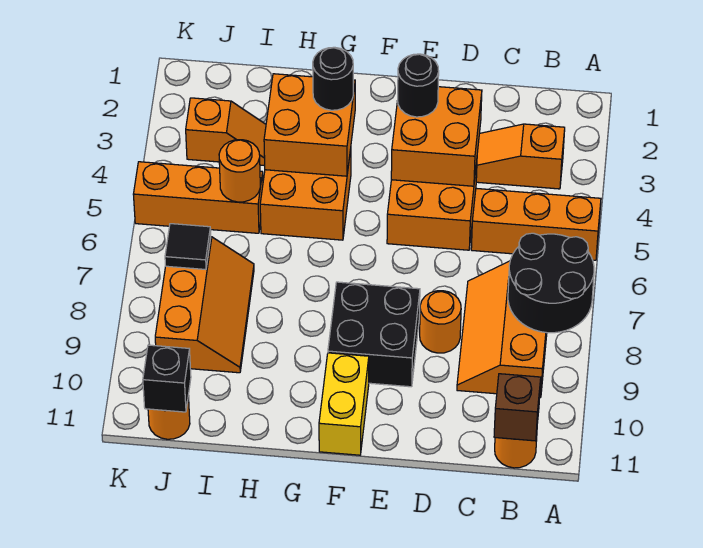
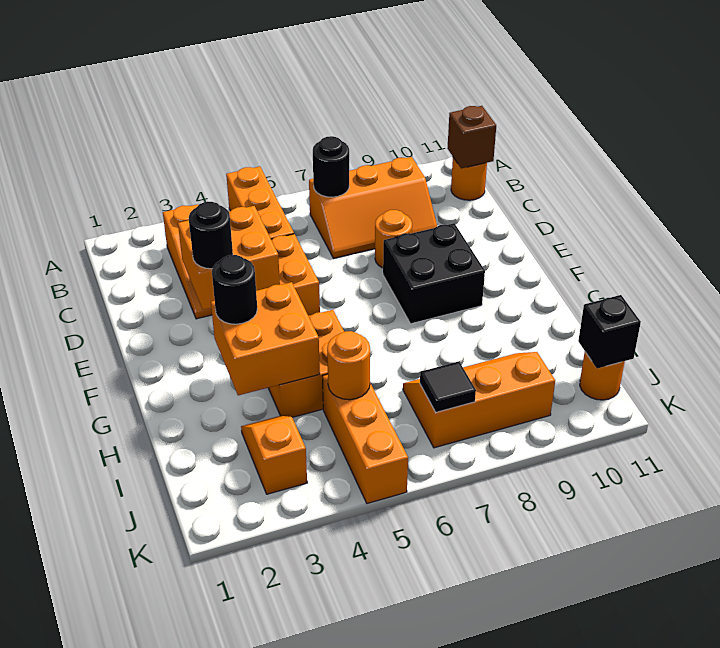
black 2x2 round brick [508,233,594,333] -> black 1x1 round brick [313,136,349,197]
yellow 1x2 brick [319,353,369,455] -> none

